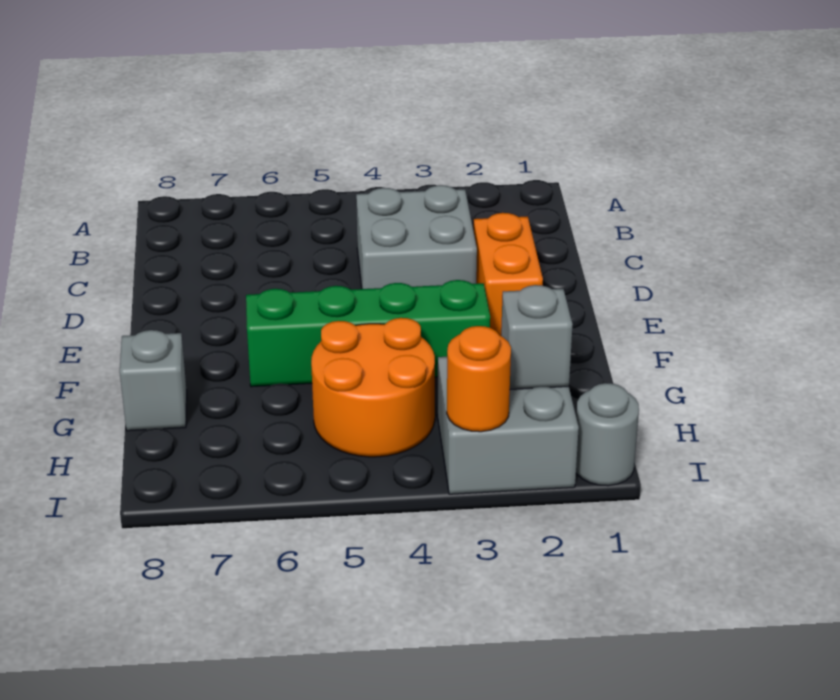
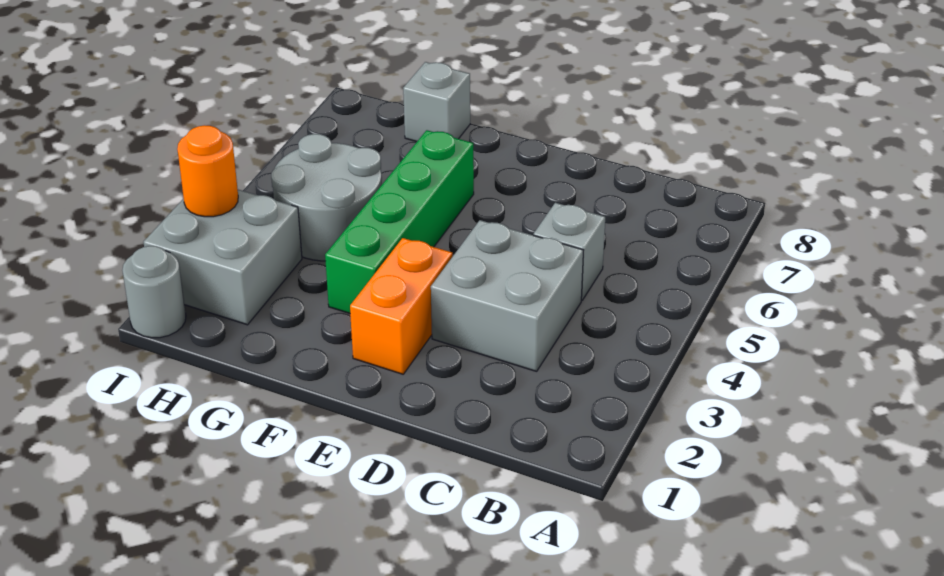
orange 1x2 brick [474,213,543,336] -> orange 1x2 brick turned to [350,238,453,374]
orange 2x2 round brick [311,318,435,457] -> grey 2x2 round brick [271,134,382,261]
grey 1x1 brick [501,285,573,389] -> grey 1x1 brick moved to [533,203,605,300]

